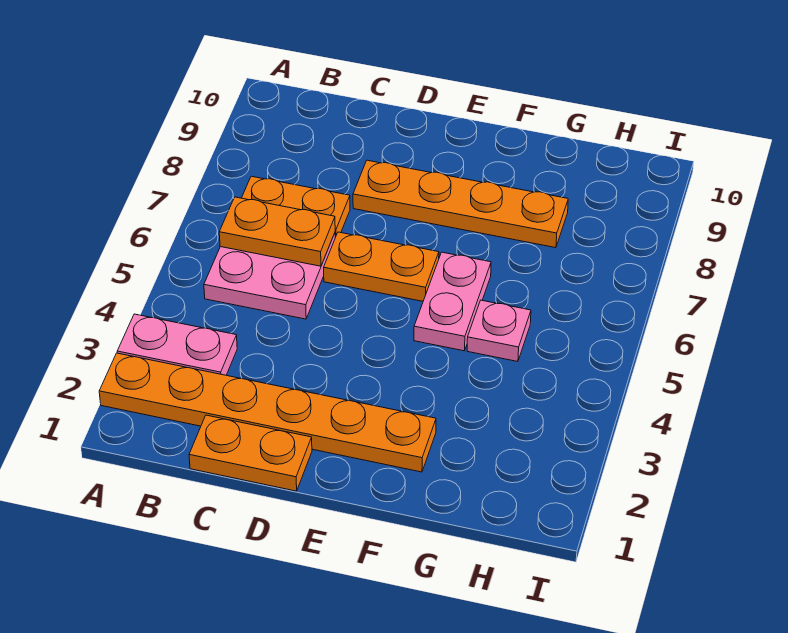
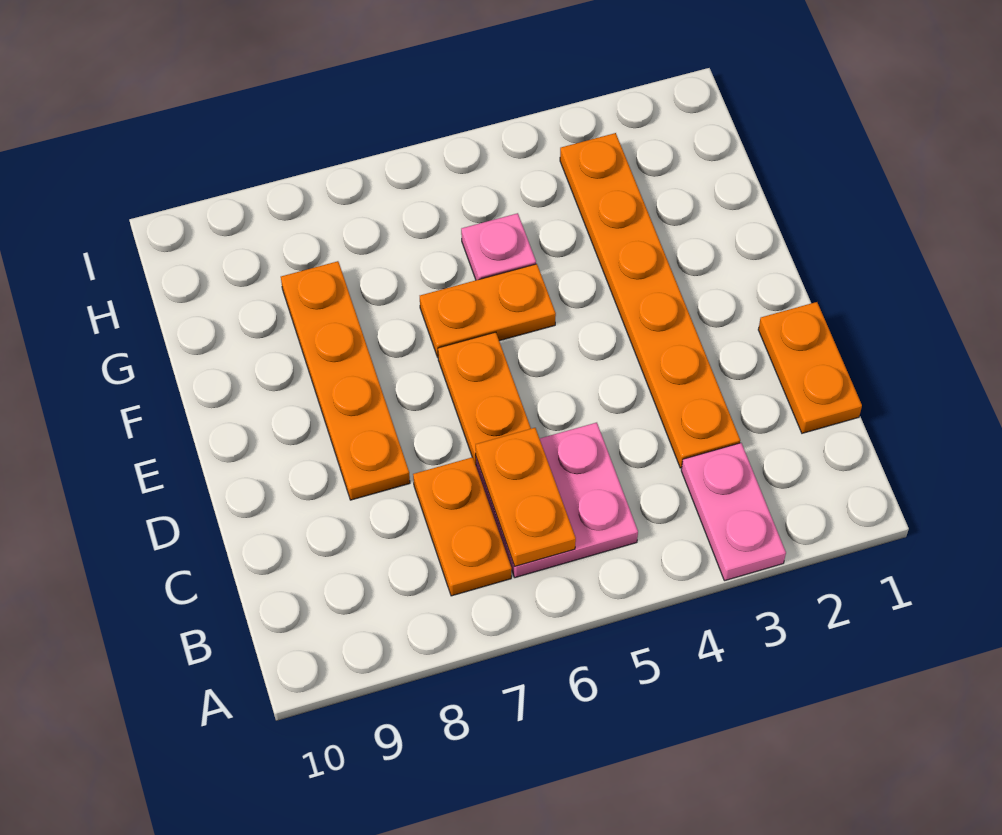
orange 1x6 plate [99,353,436,472] -> orange 1x6 plate moved to [560,133,740,468]
pink 1x2 plate [414,252,491,351] -> orange 1x2 plate [420,264,556,357]

